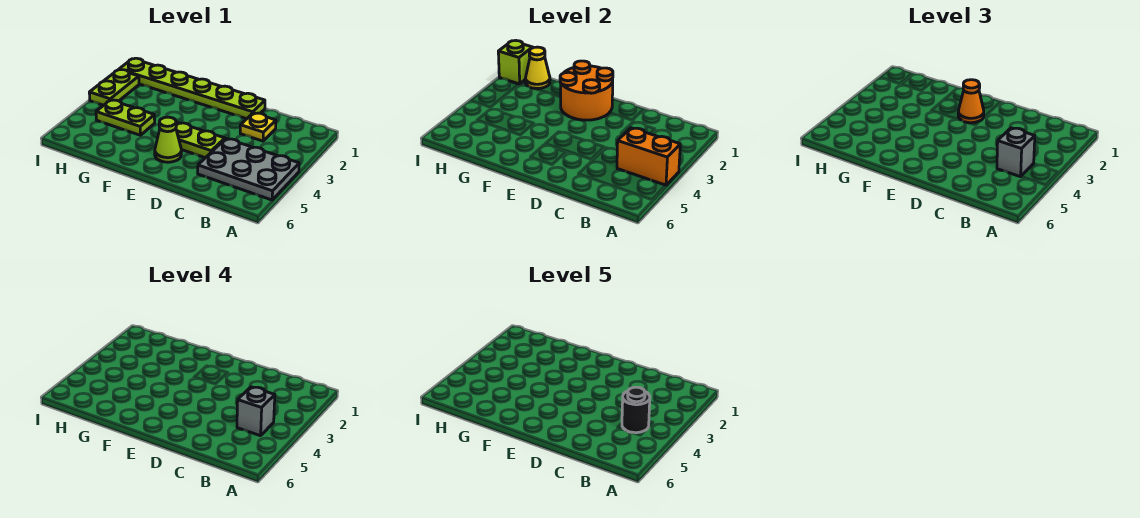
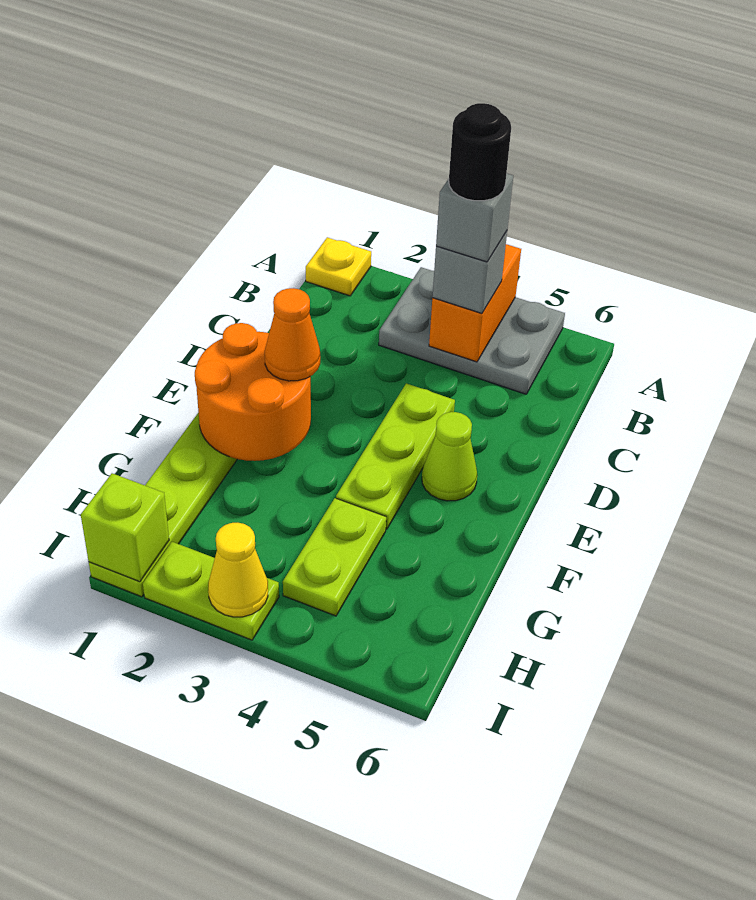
grey 2x3 plate [198,139,299,200] -> grey 2x3 plate turned to [379,267,565,394]
yellow 1x1 plate [240,113,276,141] -> yellow 1x1 plate moved to [306,237,371,296]
lime 1x2 plate [176,123,225,158] -> lime 1x3 plate [336,383,455,529]
yellow 1x1 cone [525,47,550,89] -> yellow 1x1 cone moved to [208,523,268,617]

